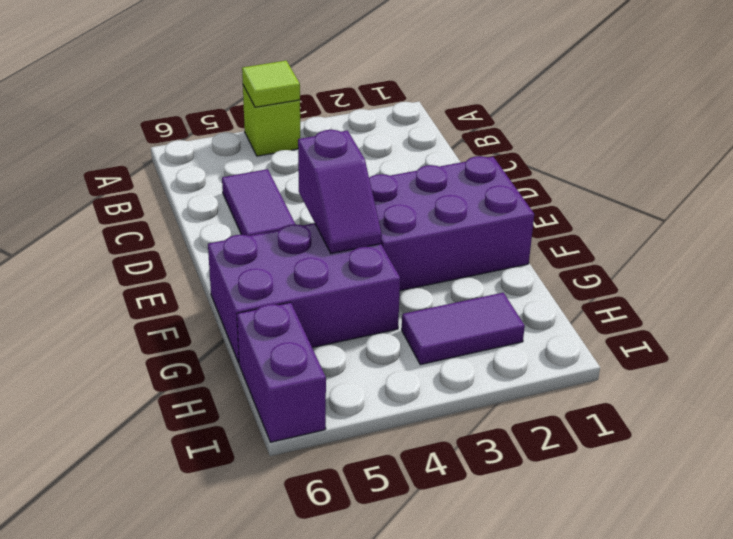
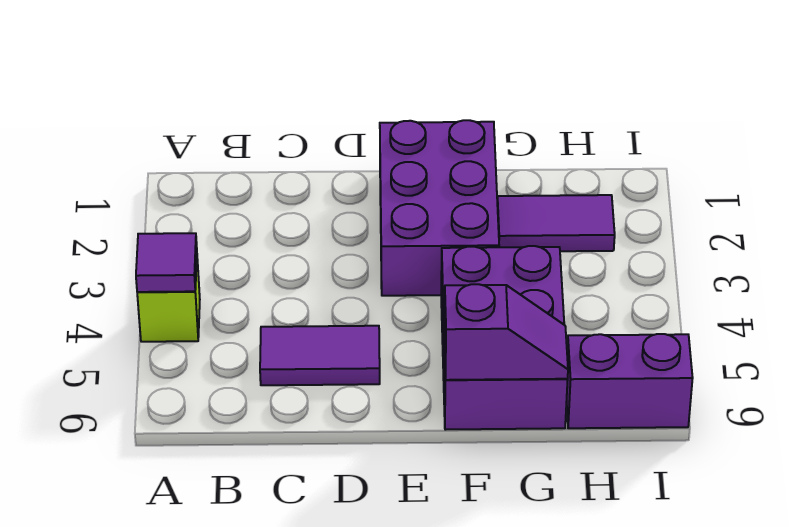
lime 1x1 tile [242,61,300,107] -> purple 1x1 tile [136,233,197,292]
purple 1x2 slope [298,130,382,253] -> purple 1x2 slope moved to [444,284,568,380]
purple 1x2 tile [402,293,525,365] -> purple 1x2 tile turned to [497,195,615,251]

